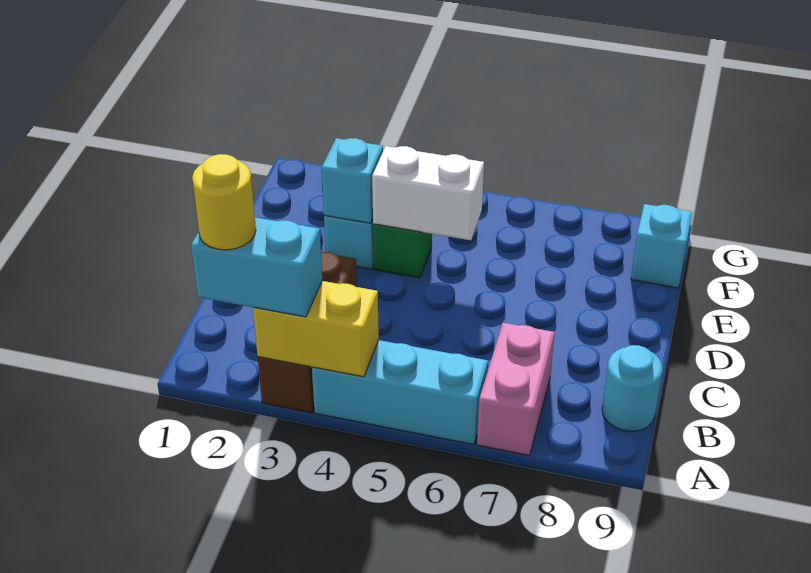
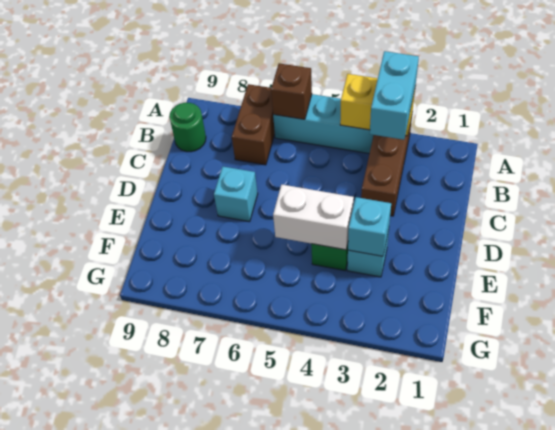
cyan 1x2 brick [191,217,322,317] -> cyan 1x2 brick turned to [370,51,419,140]
yellow 1x1 round brick [192,154,256,250] -> none
none -> brown 1x1 brick [271,63,312,119]
pink 1x2 brick [477,323,555,455] -> brown 1x2 brick [232,84,275,165]
cyan 1x1 round brick [602,345,663,431] -> green 1x1 round brick [169,103,206,152]
cyan 1x1 brick [631,204,692,288] -> cyan 1x1 brick moved to [214,166,258,222]

